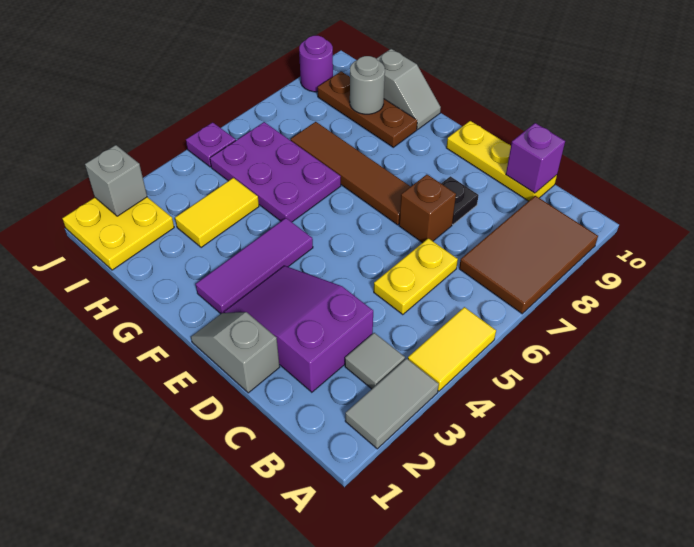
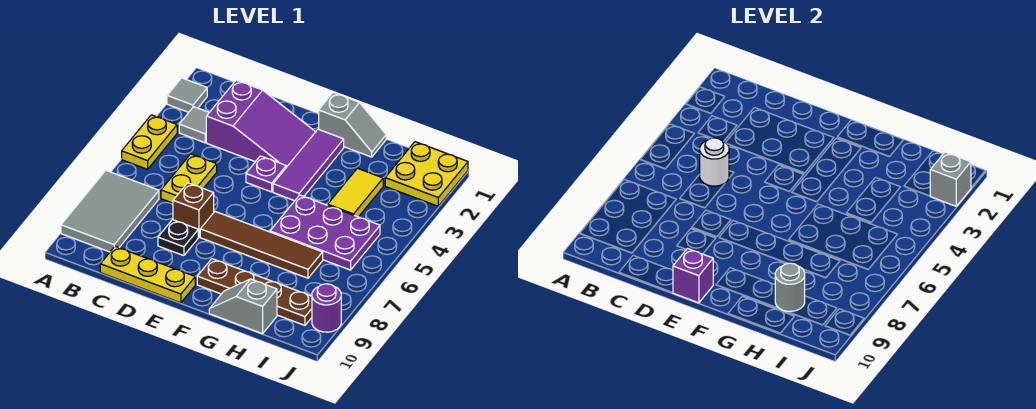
grey 1x2 tile [345,358,439,449] -> grey 1x1 tile [167,78,207,112]
yellow 1x2 tile [408,307,496,391] -> yellow 1x2 plate [122,115,177,169]
brown 2x3 tile [459,196,598,314] -> grey 2x3 tile [61,170,159,252]
none -> white 1x1 round brick [700,138,729,186]
purple 1x1 brick [506,123,565,193] -> purple 1x1 brick moved to [673,249,713,303]
grey 1x2 slope [191,312,280,393] -> grey 1x2 slope moved to [319,93,386,157]
brown 1x3 plate [318,72,417,147] -> brown 1x4 plate [197,259,312,325]
purple 1x1 plate [186,122,236,167] -> purple 1x1 plate moved to [246,156,286,192]

